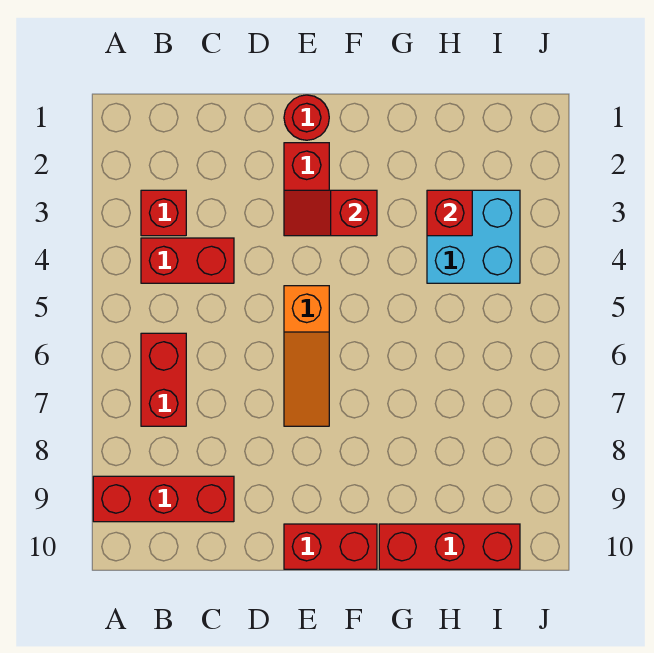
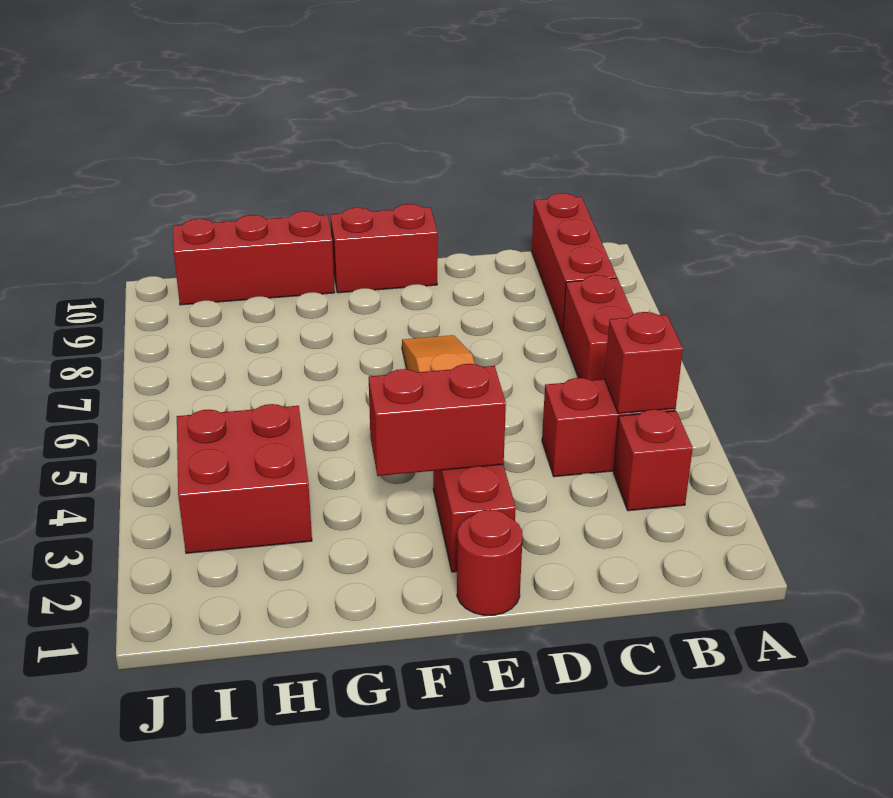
red 1x3 brick [93,476,234,522] -> red 1x3 brick turned to [532,193,617,335]
red 1x2 slope [284,190,377,236] -> red 1x2 brick [369,364,506,476]
cyan 2x2 brick [427,190,520,283] -> red 2x2 brick [177,404,312,553]
red 1x1 brick [427,190,472,236] -> red 1x1 brick moved to [604,312,683,414]

